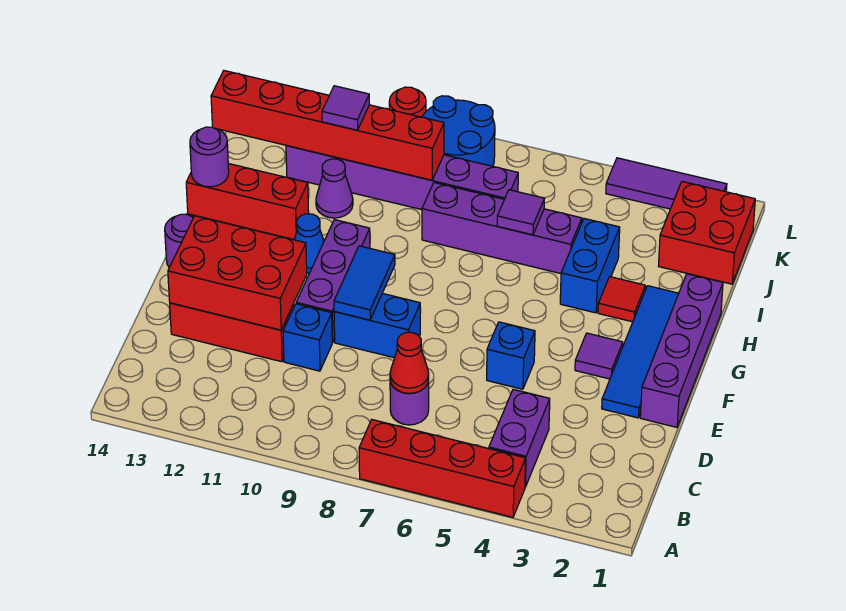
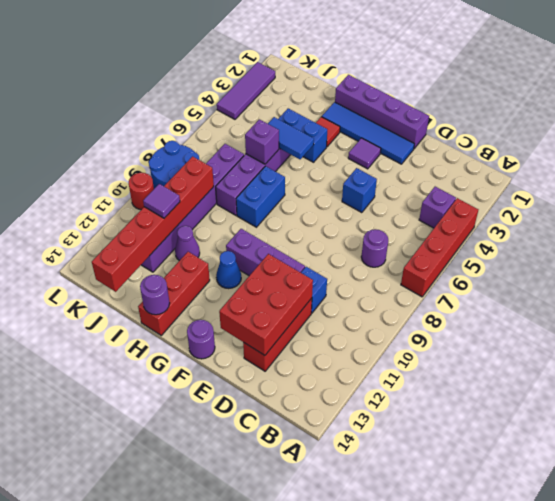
purple 1x2 brick [489,389,550,487] -> purple 1x1 brick [419,187,456,228]
red 1x1 cone [390,332,429,393] -> none
blue 1x2 brick [334,293,420,358] -> blue 1x2 brick moved to [236,166,285,227]
blue 1x2 tile [334,246,395,320] -> blue 1x2 tile moved to [268,117,314,159]
purple 1x1 tile [497,190,544,235] -> purple 1x1 brick [245,119,279,164]
red 2x2 brick [659,182,755,284] -> none

